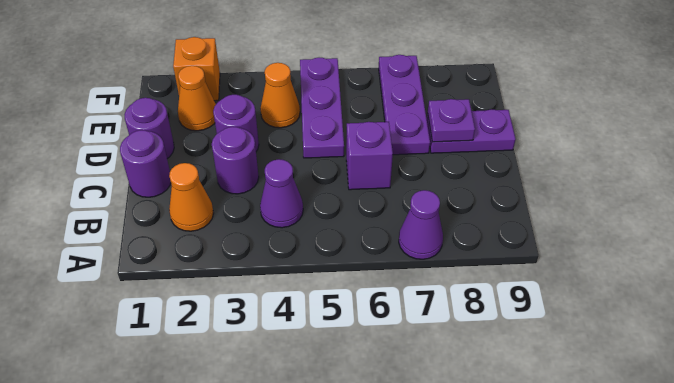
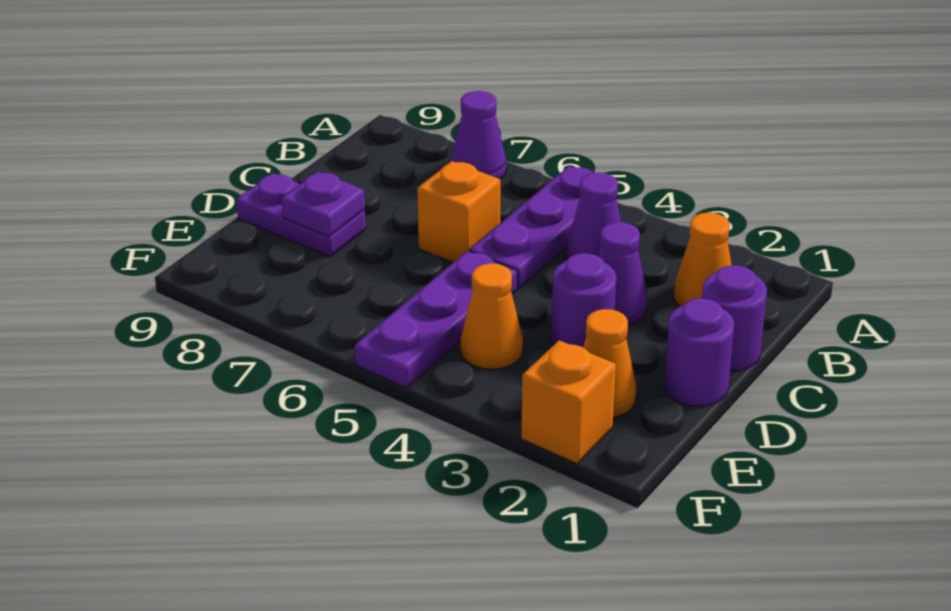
purple 1x1 round brick [212,127,259,194] -> purple 1x1 cone [598,222,648,324]
purple 1x1 brick [346,122,393,190] -> orange 1x1 brick [417,161,500,262]
purple 1x3 plate [379,55,430,155] -> purple 1x3 plate moved to [469,166,593,289]

